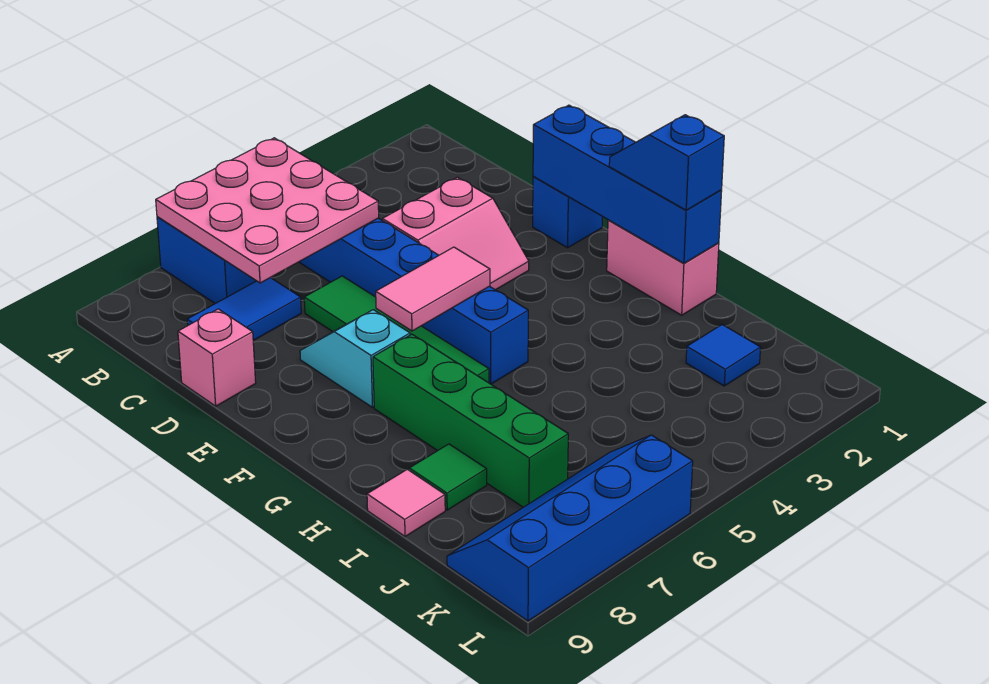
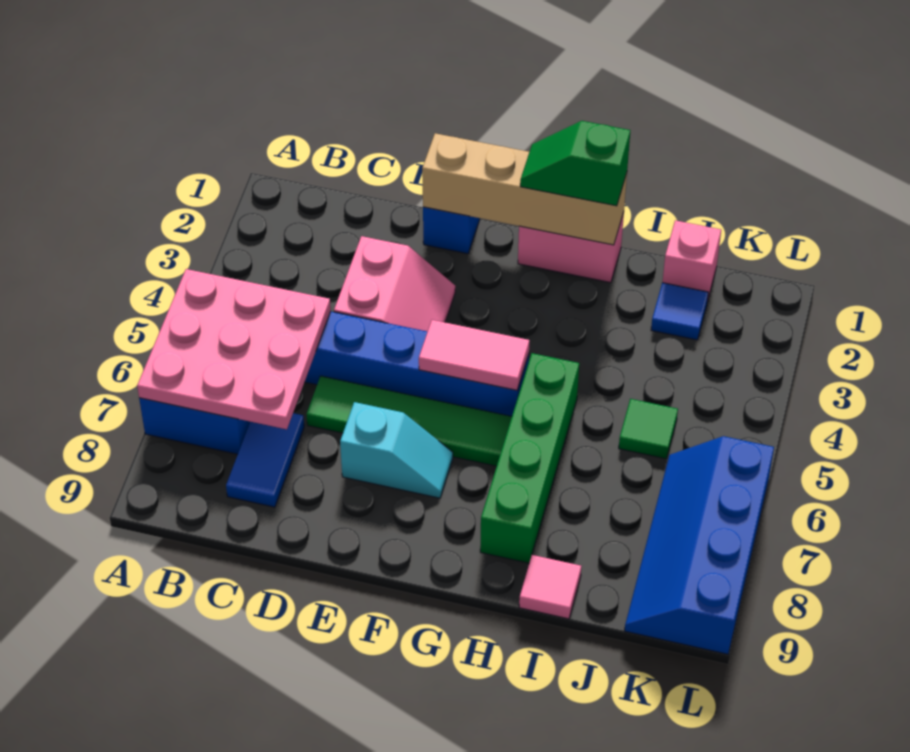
pink 1x1 brick [178,309,256,406] -> pink 1x1 brick moved to [662,220,721,302]
blue 1x4 brick [533,105,722,263] -> tan 1x4 brick [422,133,627,245]
cyan 1x2 slope [300,310,410,407] -> cyan 1x2 slope turned to [340,402,453,498]
pink 1x2 tile [376,247,490,331] -> pink 1x2 tile turned to [419,320,530,390]
blue 1x2 slope [609,115,724,210] -> green 1x2 slope [520,121,630,206]
green 1x4 brick [373,334,568,507] -> green 1x4 brick turned to [480,353,579,563]
green 1x1 tile [409,444,487,510] -> green 1x1 tile moved to [619,399,678,459]

